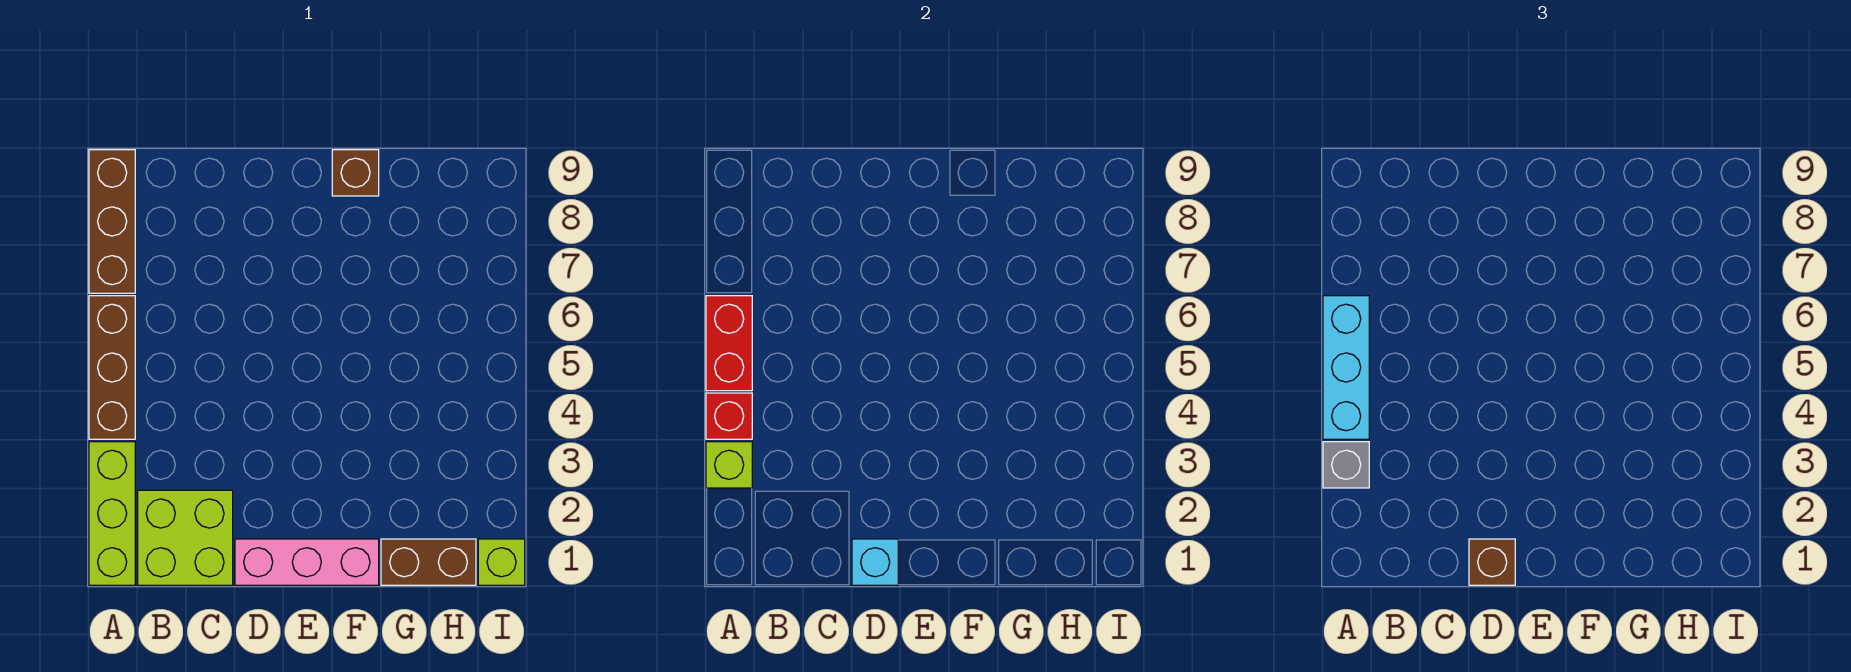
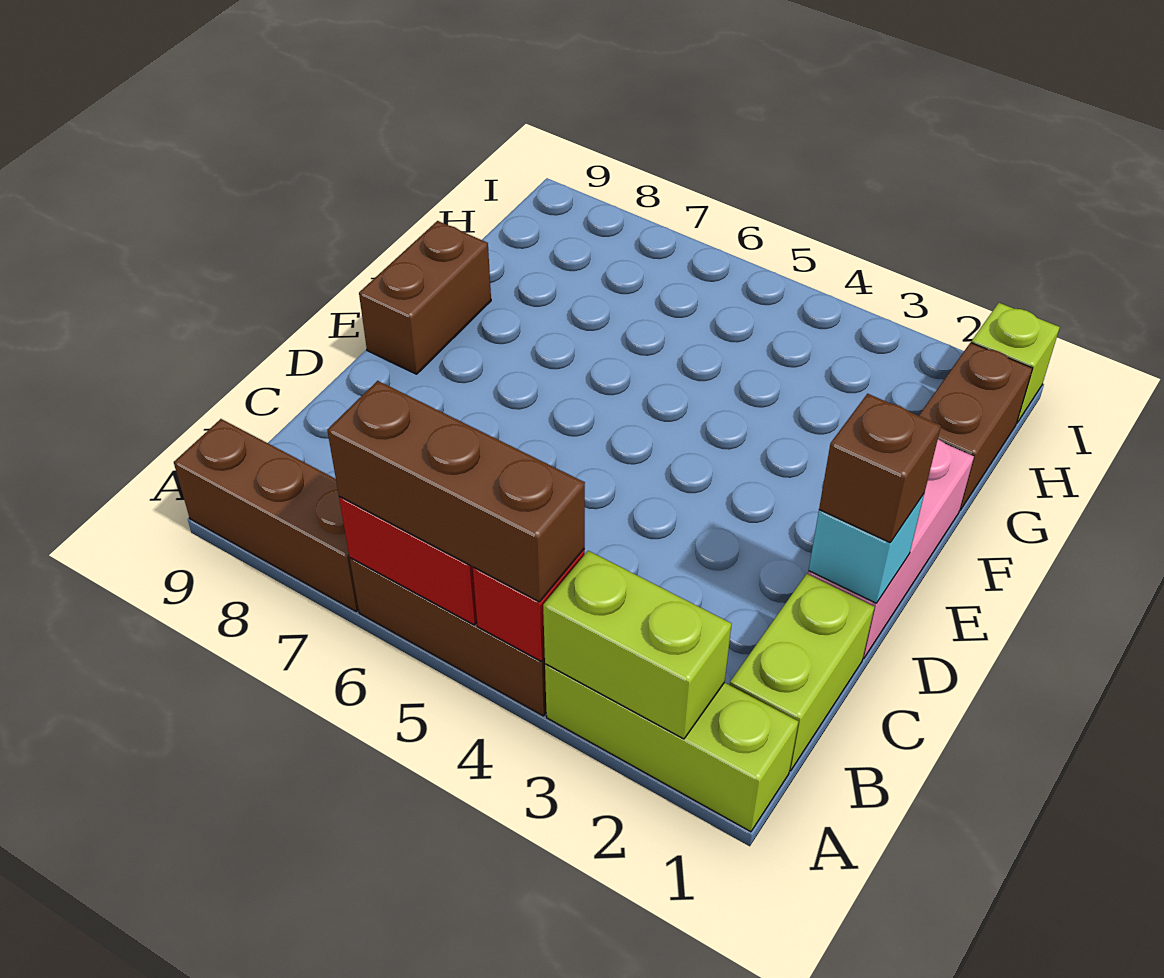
lime 1x1 brick [706,442,752,488] -> lime 1x2 brick [543,551,732,739]
grey 1x1 brick [1323,442,1369,488] -> none
cyan 1x3 brick [1323,296,1369,439] -> brown 1x3 brick [327,381,585,602]
lime 2x2 brick [138,490,233,585] -> lime 1x2 brick [730,574,874,771]
brown 1x1 brick [332,150,379,196] -> brown 1x2 brick [359,221,491,374]

